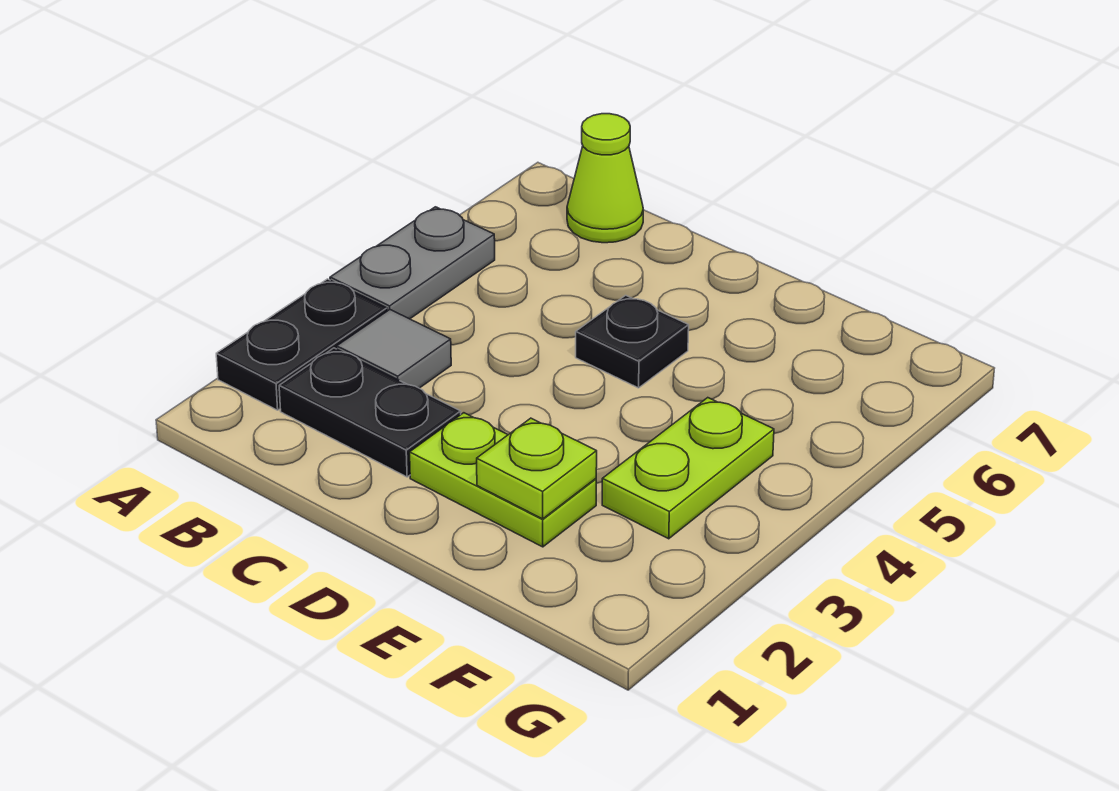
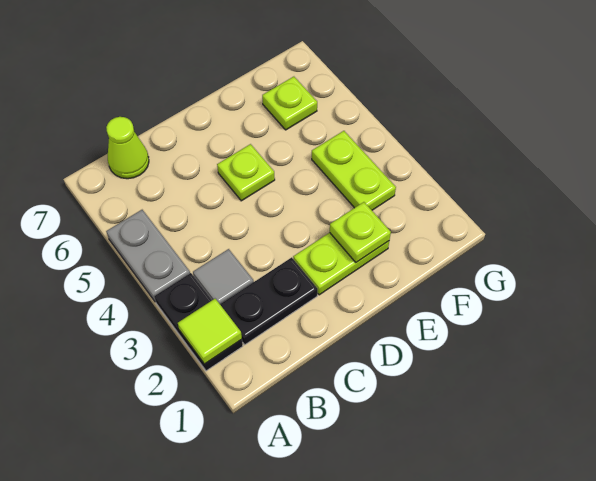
none -> lime 1x1 tile [178,299,242,364]
black 1x1 plate [576,295,689,388] -> lime 1x1 plate [217,144,275,201]
none -> lime 1x1 plate [262,77,317,130]

